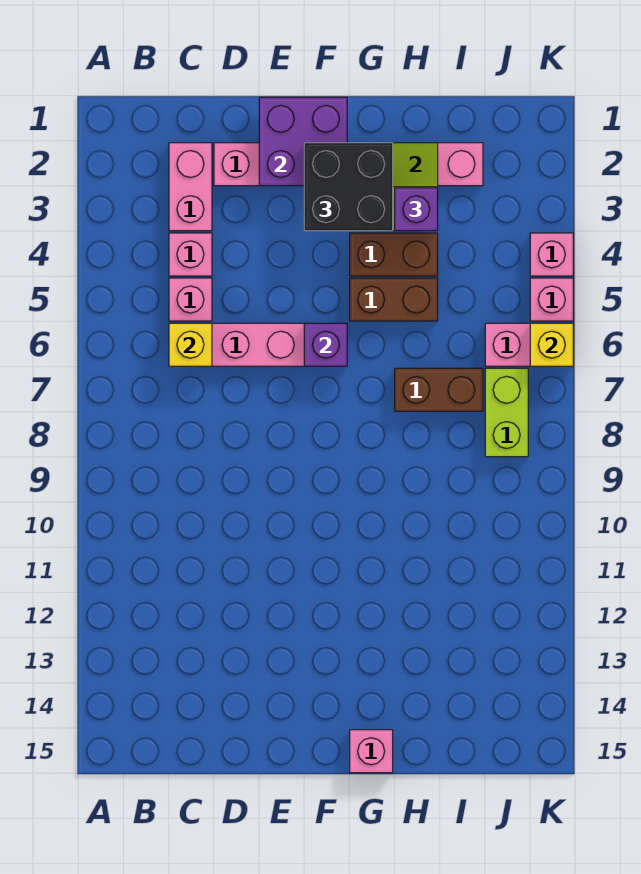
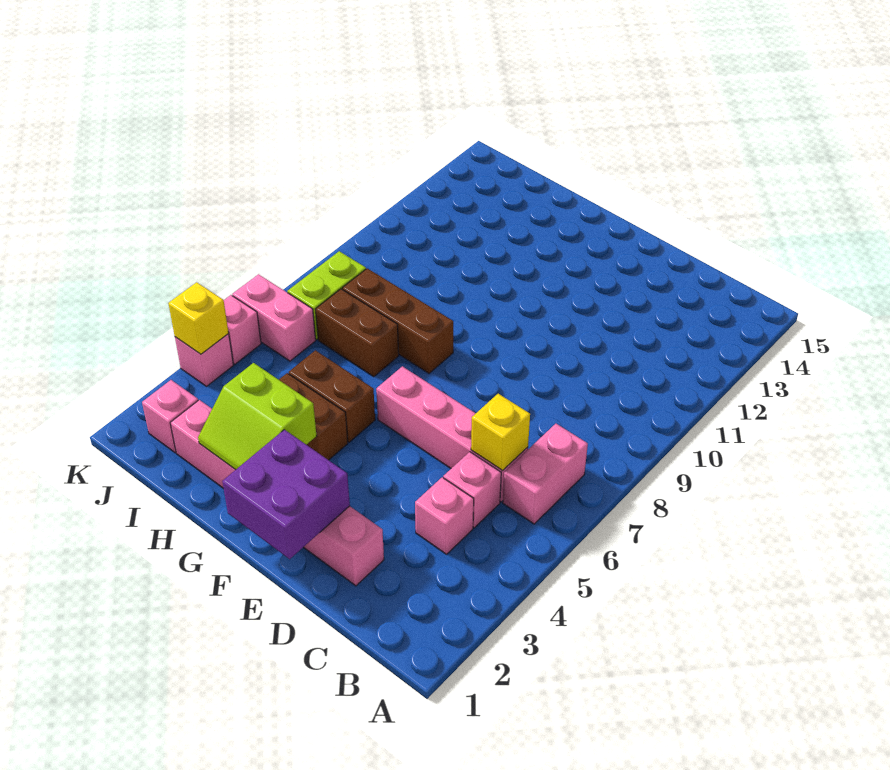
pink 1x2 brick [169,143,212,231] -> pink 1x2 brick moved to [503,424,588,524]
black 2x2 brick [304,143,393,231] -> none
purple 1x1 brick [304,323,347,366] -> none
none -> brown 1x3 brick [342,268,453,373]
pink 1x1 brick [350,730,393,773] -> pink 1x1 brick moved to [142,380,198,453]
purple 1x1 brick [395,188,438,231] -> none
yellow 1x1 brick [530,323,573,366] -> yellow 1x1 brick moved to [168,282,229,354]

